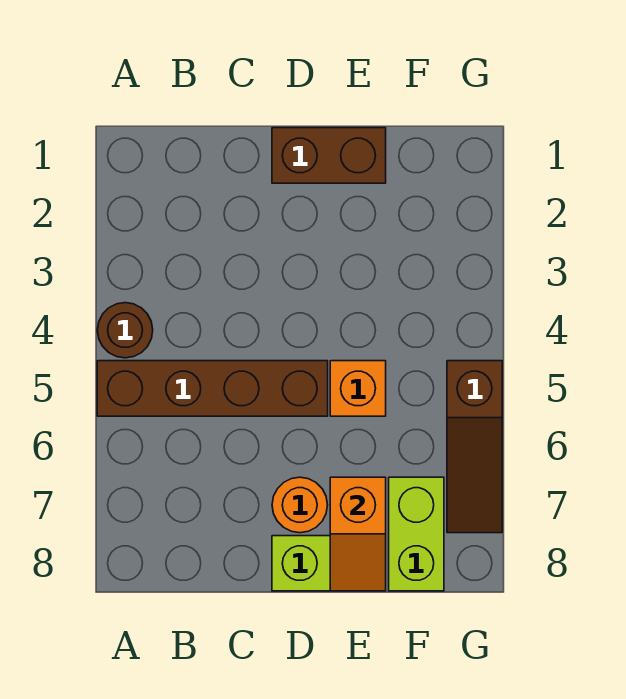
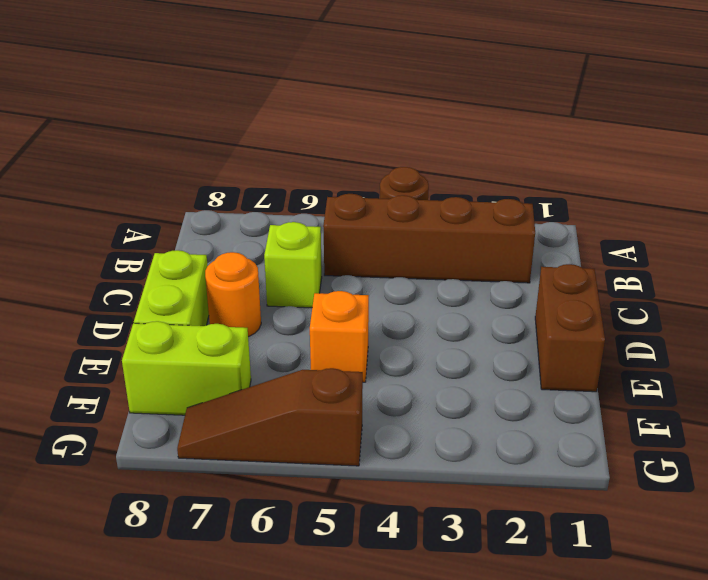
brown 1x4 brick [97,361,328,416] -> brown 1x4 brick turned to [323,194,535,283]
none -> lime 1x1 brick [264,222,322,308]
orange 1x2 slope [330,477,386,591] -> none

